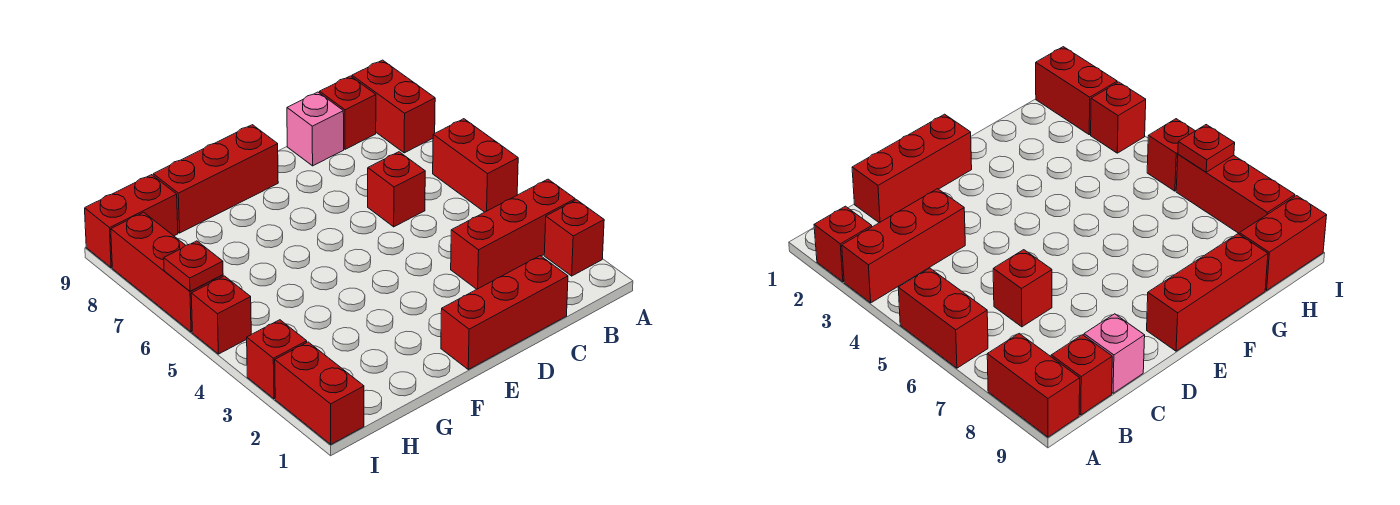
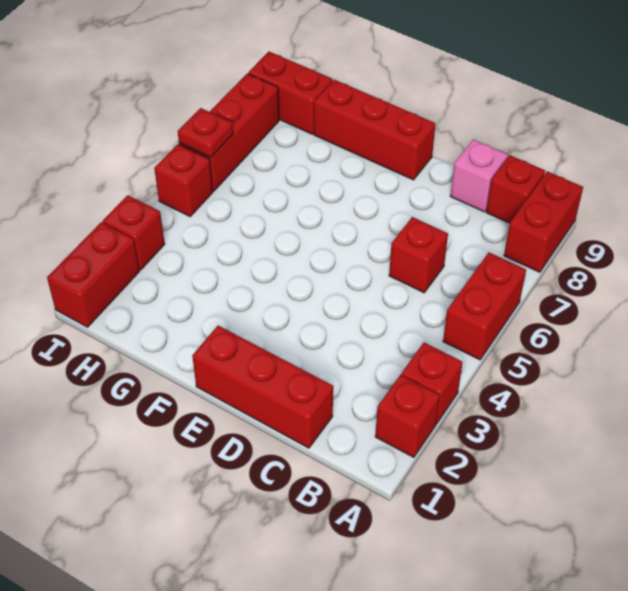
red 1x3 brick [451,179,575,289] -> red 1x1 brick [401,343,463,424]

